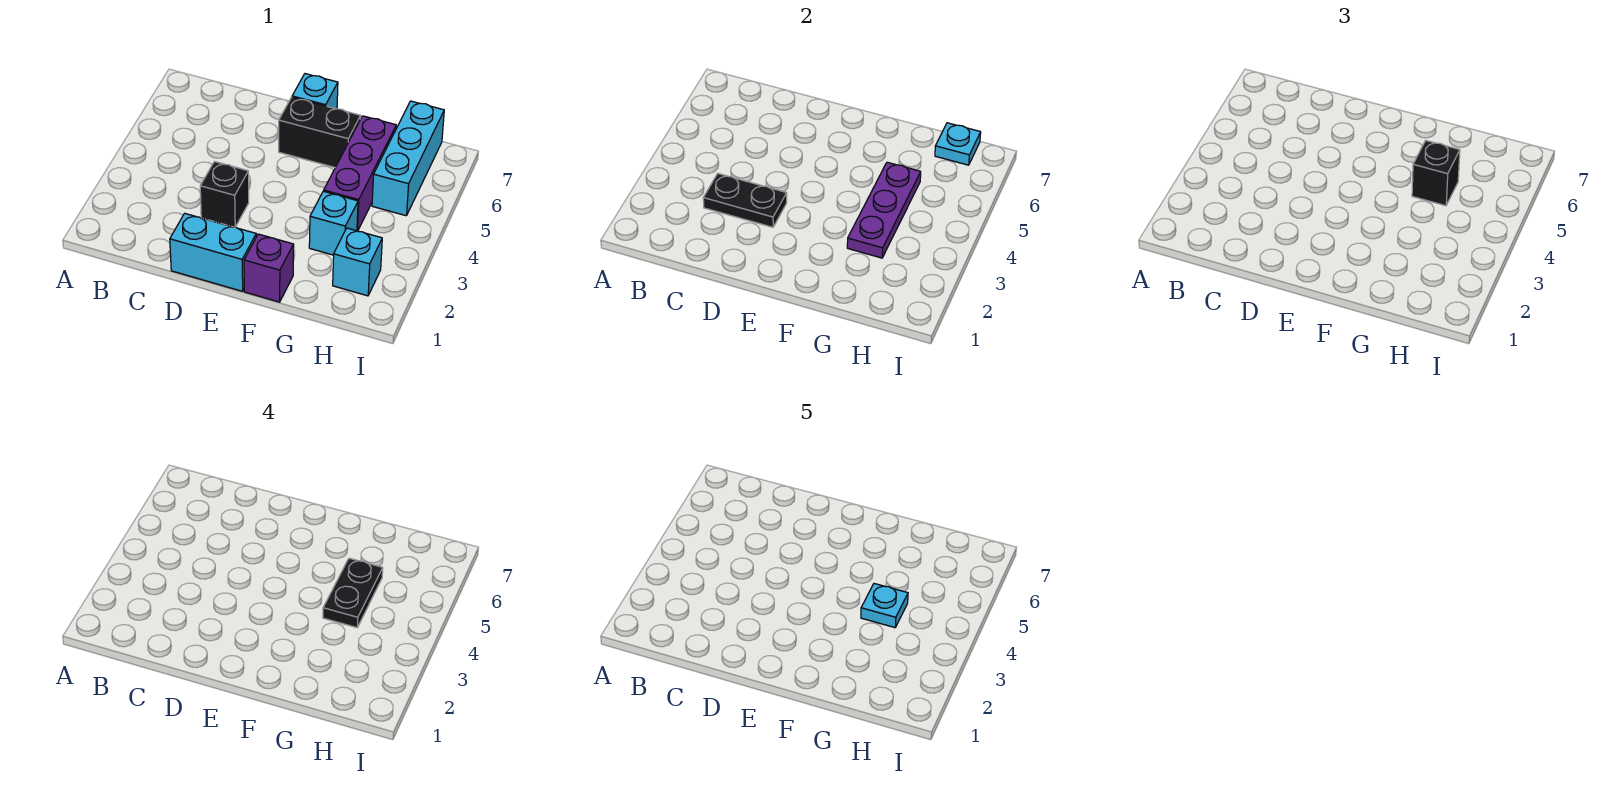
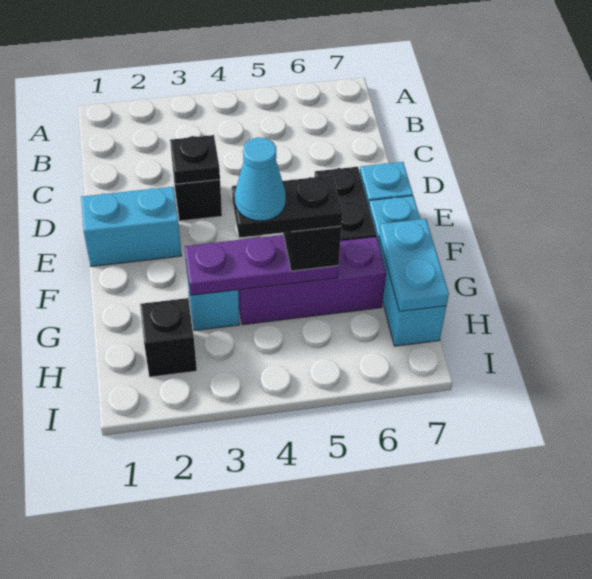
black 1x2 plate [703,174,787,227] -> black 1x1 plate [170,135,220,184]
cyan 1x2 brick [170,213,256,291] -> cyan 1x2 brick turned to [81,187,182,266]
purple 1x1 brick [244,234,294,302] -> none
cyan 1x1 plate [861,584,908,628] -> cyan 1x1 cone [235,137,286,221]
cyan 1x1 brick [333,228,382,296] -> black 1x1 brick [140,298,197,377]
cyan 1x3 brick [372,101,444,216] -> cyan 1x3 brick turned to [369,196,446,346]
cyan 1x1 plate [935,123,981,165] -> cyan 1x2 plate [379,219,449,312]

